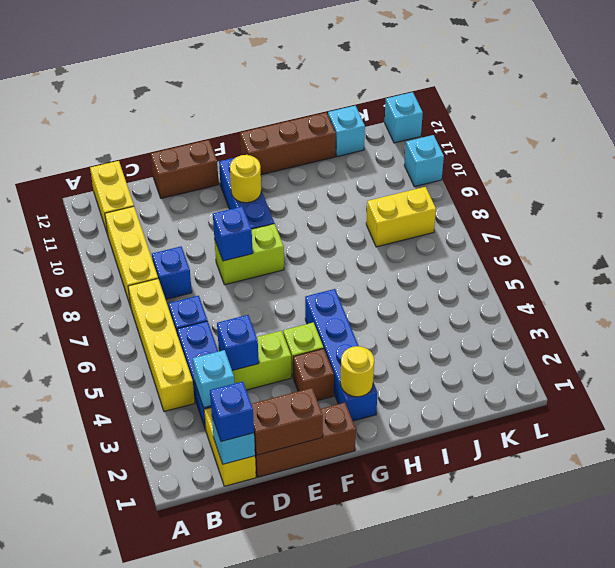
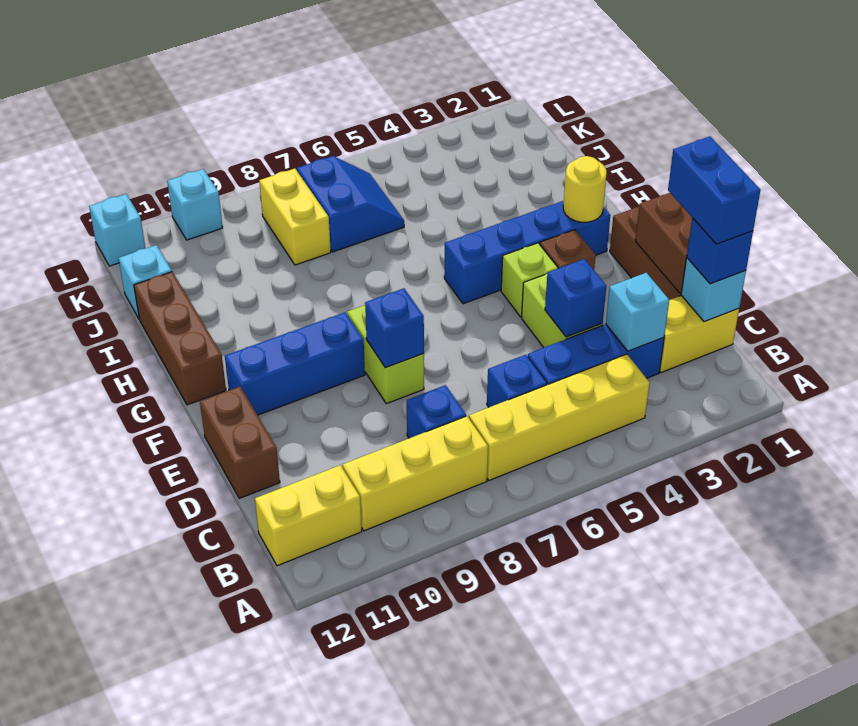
none -> blue 1x2 brick [668,137,760,244]
yellow 1x1 round brick [230,155,261,203] -> none
none -> blue 2x2 slope [297,156,404,252]

